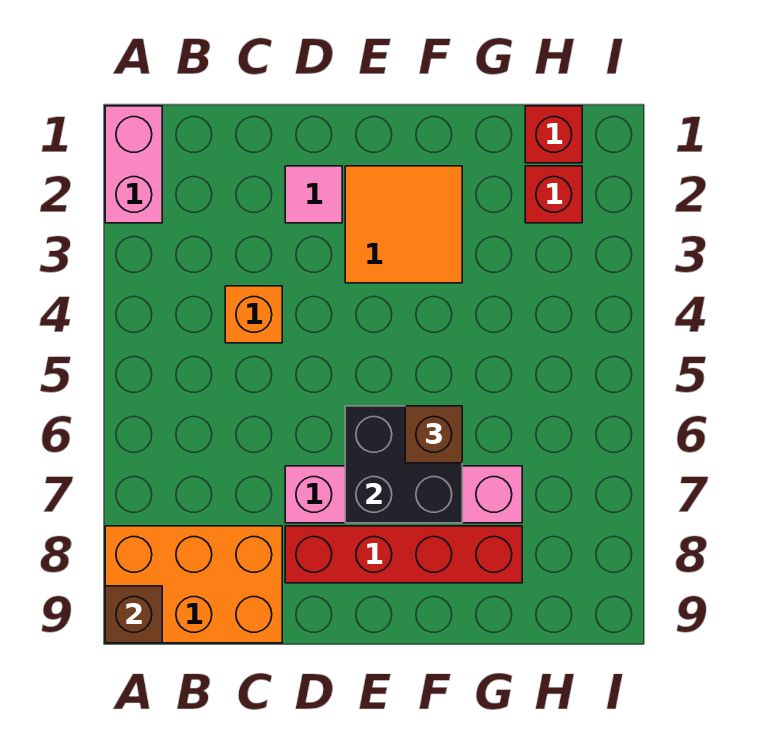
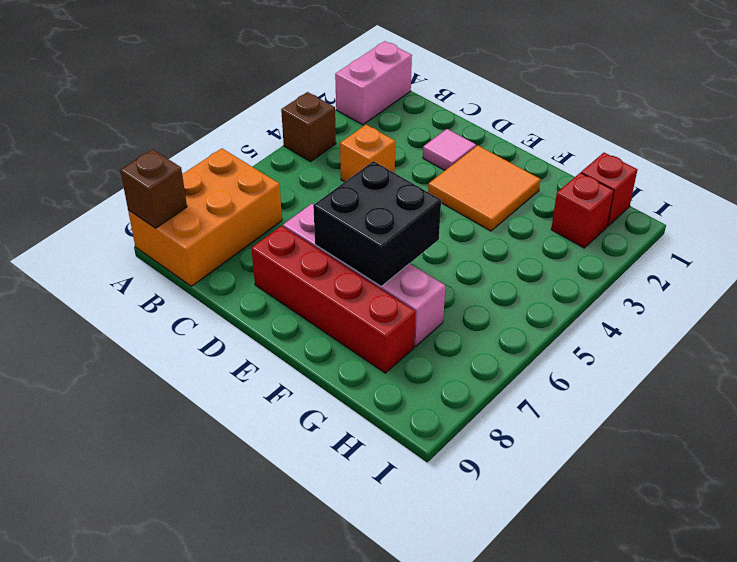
orange 2x3 brick [105,526,282,643] -> orange 2x3 brick turned to [128,148,282,286]
brown 1x1 brick [405,406,462,463] -> brown 1x1 brick moved to [281,92,336,162]

